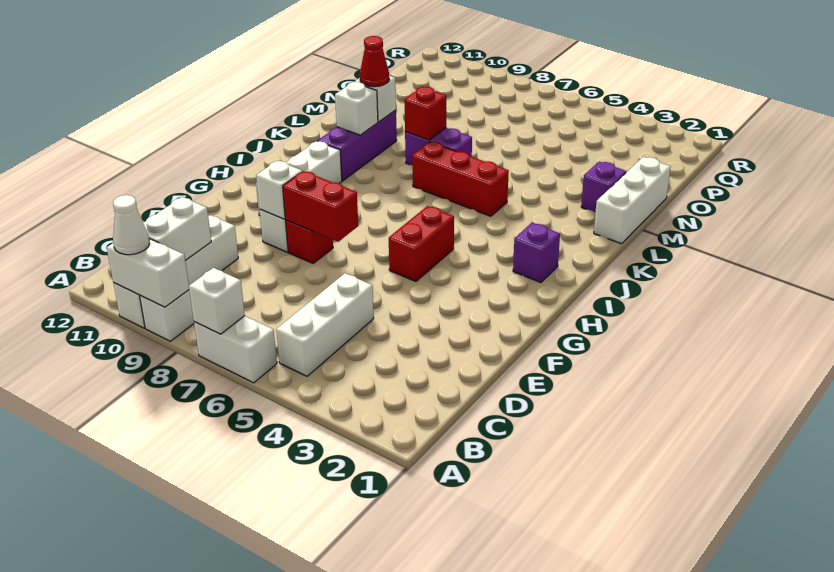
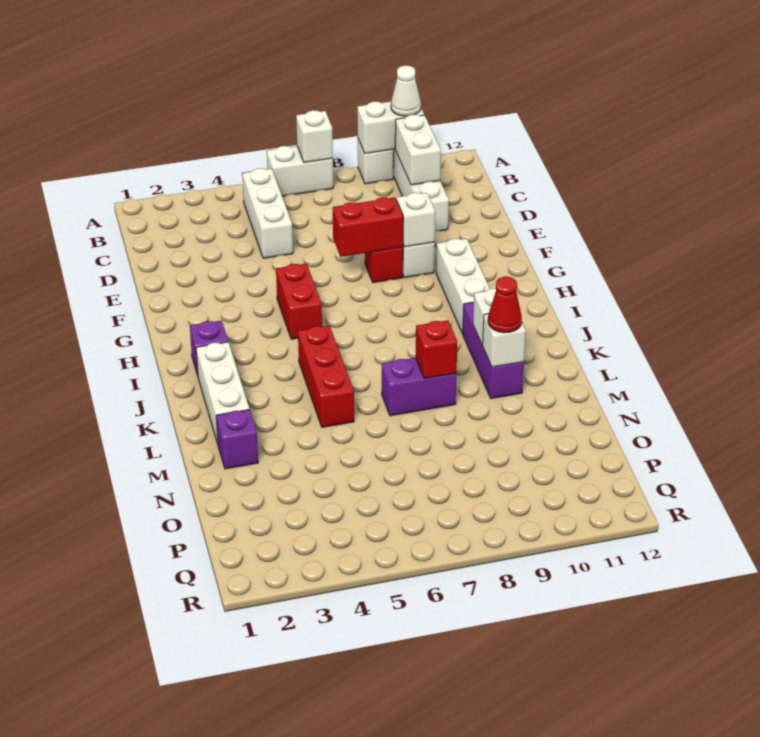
red 1x3 brick [412,142,509,216] -> red 1x3 brick turned to [298,326,354,427]
white 1x3 brick [594,157,671,244] -> white 1x3 brick moved to [196,342,249,444]

